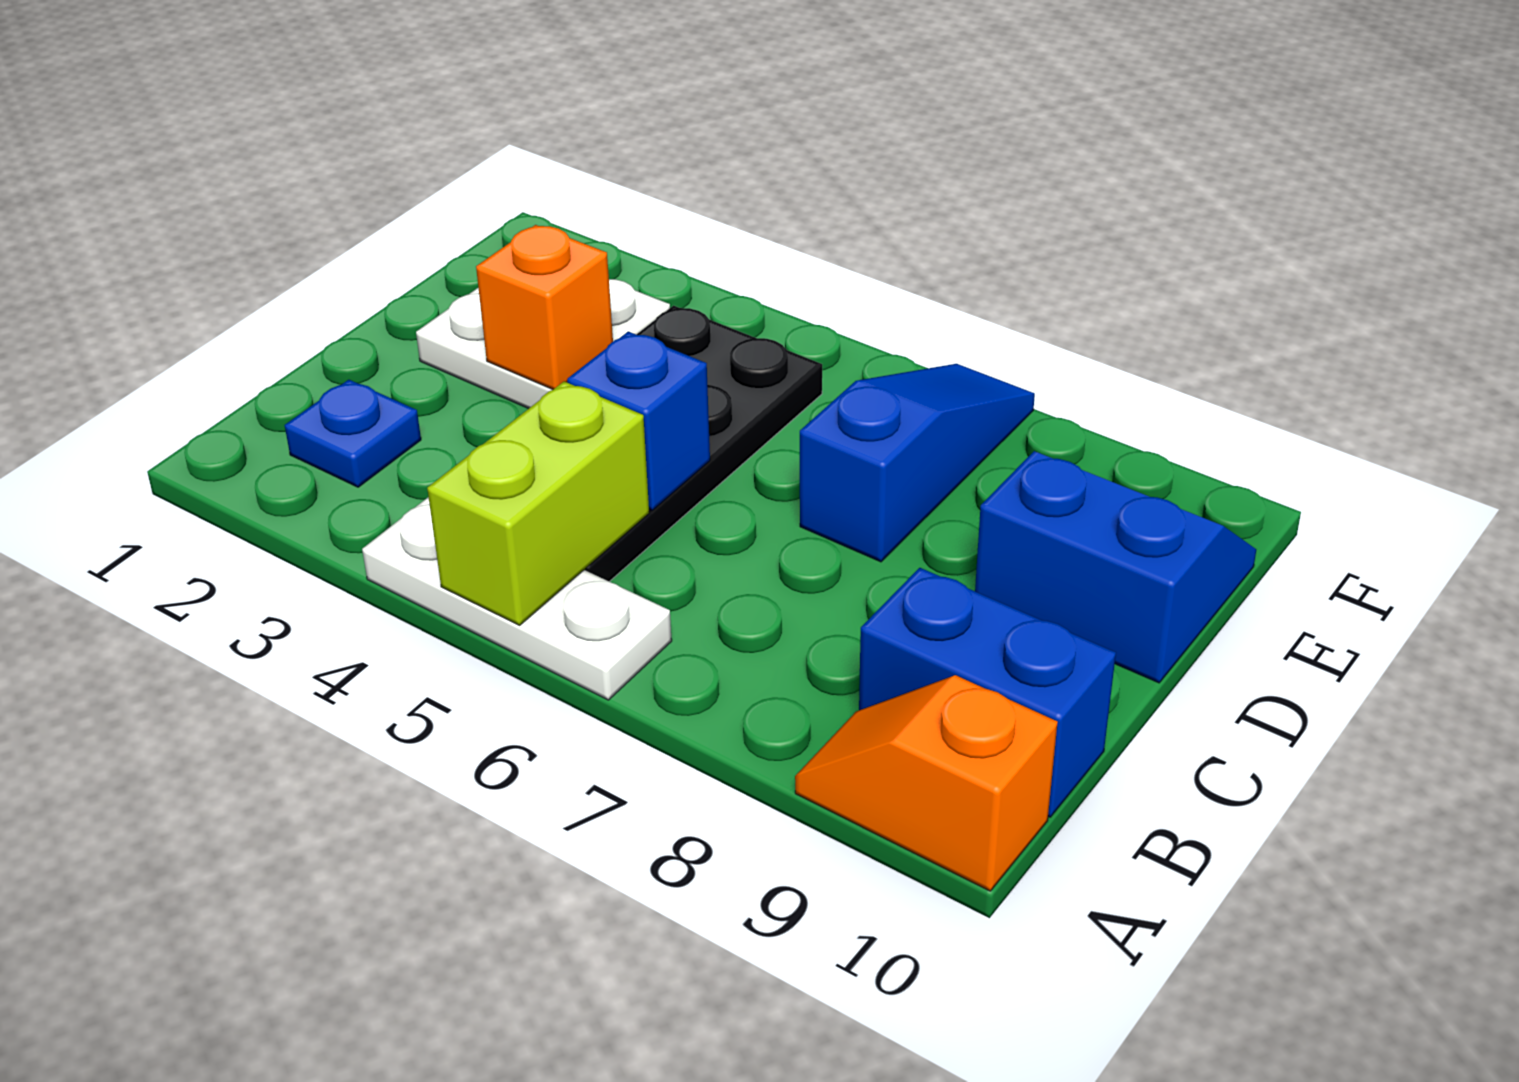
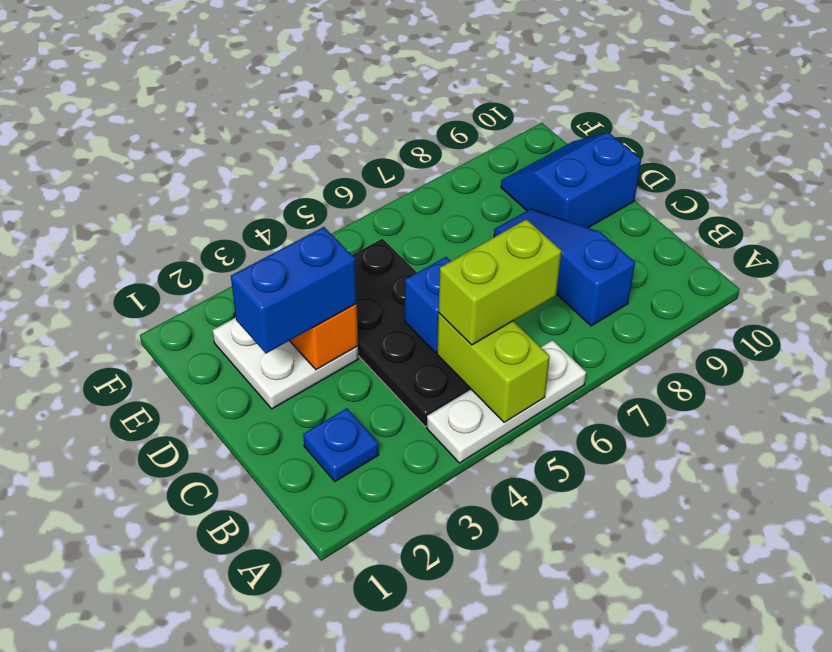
orange 1x2 slope [795,675,1058,891] -> none
none -> lime 1x2 brick [439,219,561,345]
blue 1x2 brick [859,568,1116,817] -> blue 1x2 brick moved to [231,227,357,353]
blue 1x3 slope [800,364,1035,562] -> blue 1x3 slope moved to [494,209,635,326]

